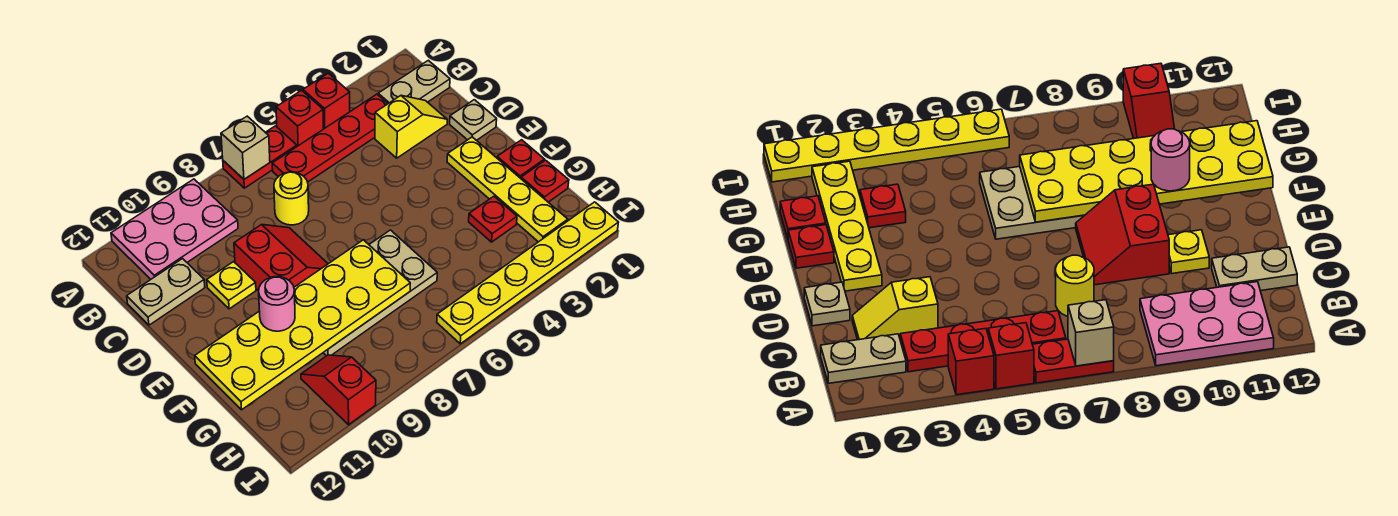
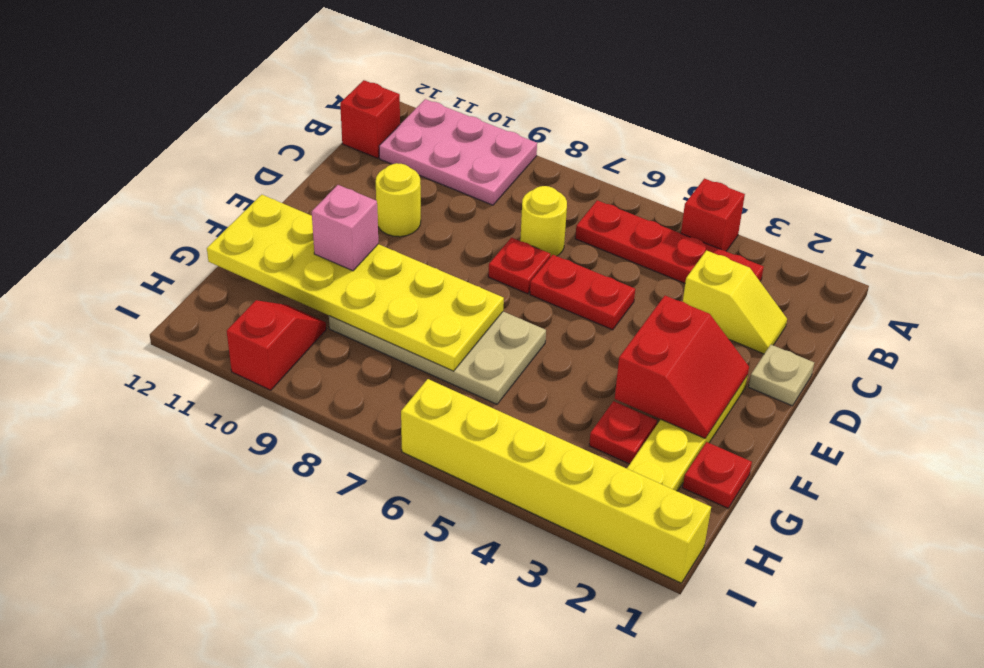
red 1x1 brick [276,90,323,146] -> red 1x1 brick moved to [340,80,400,158]
red 1x2 plate [223,126,297,188] -> red 1x2 plate moved to [530,255,635,330]
tan 1x1 brick [221,116,270,179] -> none
tan 1x2 plate [378,60,450,104] -> none
tan 1x2 plate [127,259,205,325] -> none
red 2x2 slope [234,224,328,291] -> red 2x2 slope moved to [615,296,749,438]
yellow 1x1 plate [207,262,256,309] -> yellow 1x1 round brick [376,163,421,237]
red 1x1 plate [497,140,544,178] -> red 1x1 plate moved to [488,238,551,294]
pink 1x1 round brick [259,277,295,331] -> pink 1x1 brick [312,185,378,271]
yellow 1x6 plate [437,202,619,344] -> yellow 1x6 brick [401,379,711,583]

